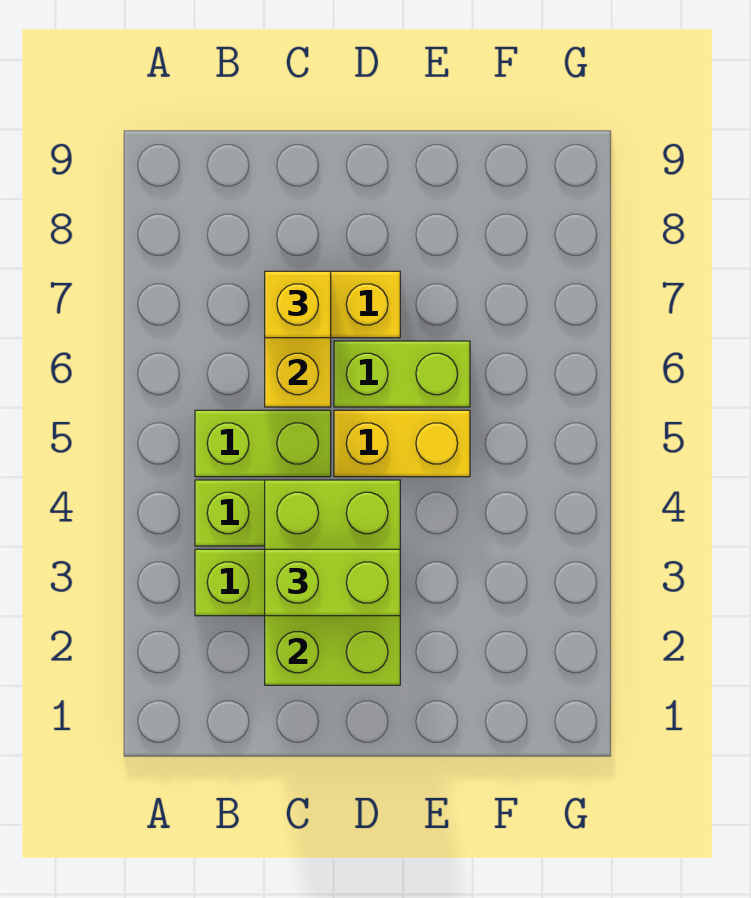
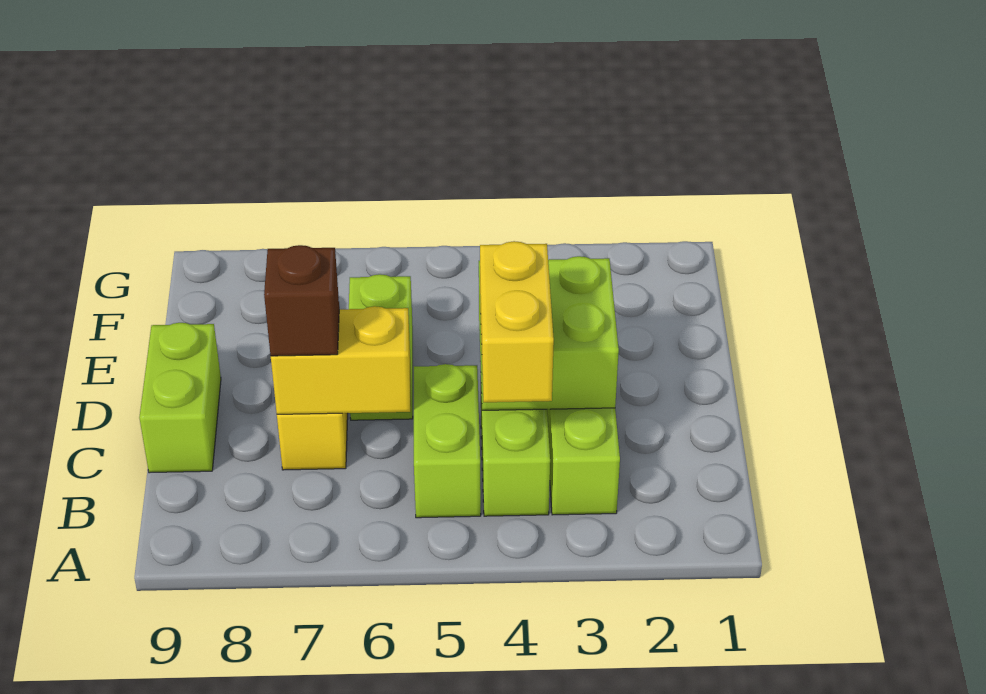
lime 2x3 brick [265,480,400,685] -> lime 2x2 brick [479,256,619,410]
lime 1x2 brick [265,549,400,616] -> lime 1x2 brick moved to [139,323,221,473]
yellow 1x1 brick [265,271,331,338] -> brown 1x1 brick [264,245,339,356]
yellow 1x2 brick [334,410,470,477] -> yellow 1x2 brick moved to [480,241,554,402]

